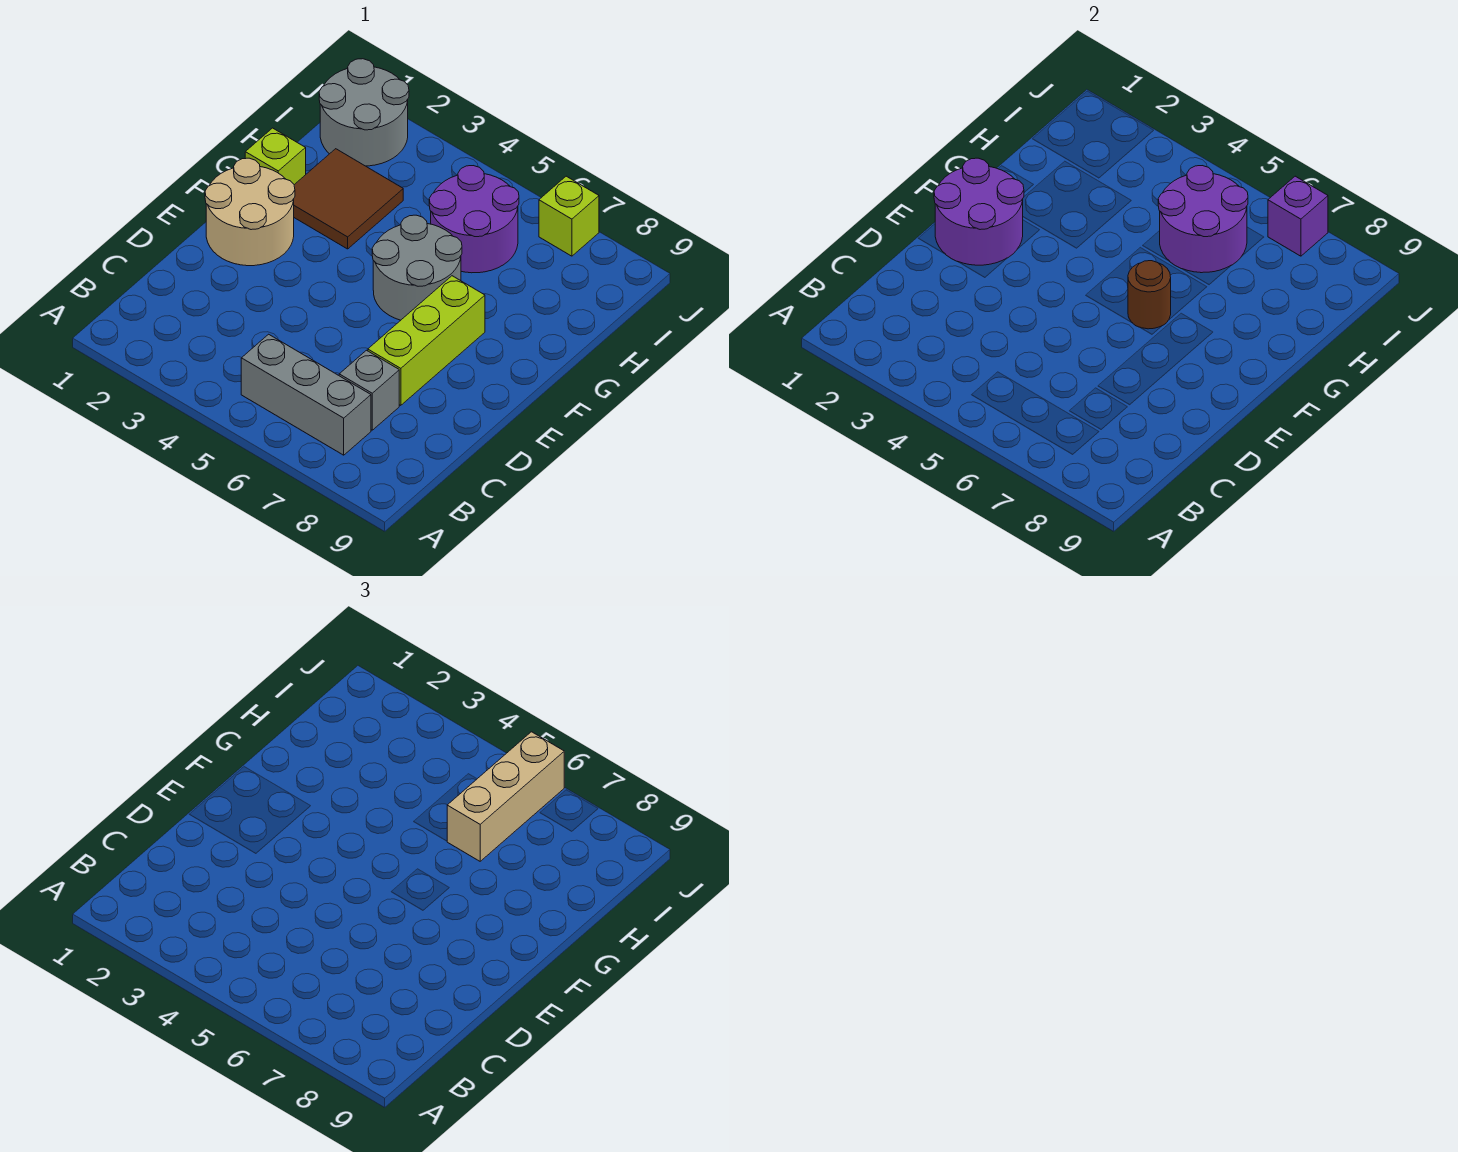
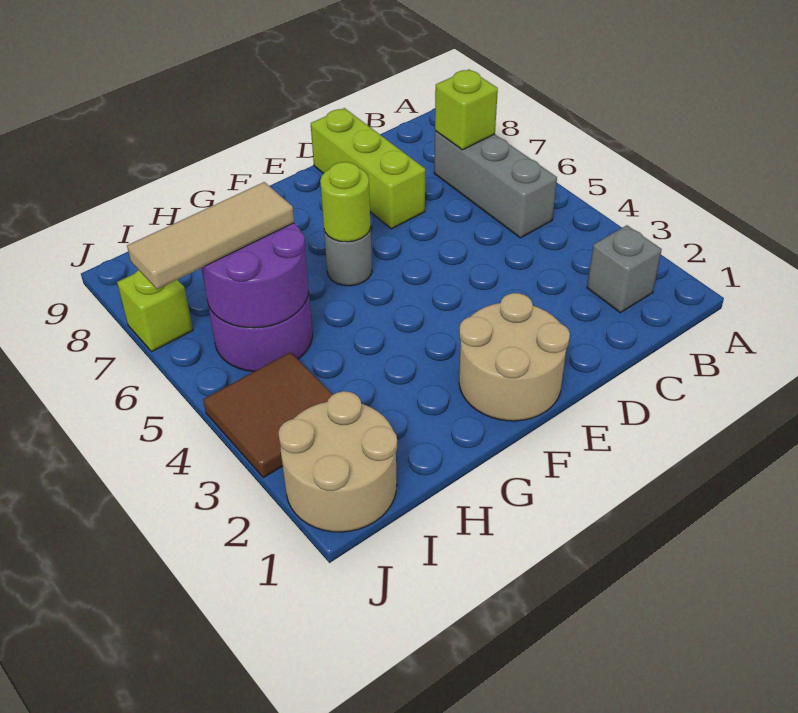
grey 1x1 brick [339,350,399,430] -> grey 1x1 brick moved to [587,225,662,313]
lime 1x3 brick [368,276,485,405] -> lime 1x3 brick turned to [311,108,425,229]
purple 2x2 round brick [934,158,1024,265] -> none
grey 2x2 round brick [372,215,462,320] -> grey 1x1 round brick [324,227,372,286]
brown 1x1 round brick [1128,261,1171,329] -> lime 1x1 round brick [320,162,371,242]
lime 1x1 brick [245,128,306,185] -> lime 1x1 brick moved to [435,70,498,150]
brown 2x2 tile [294,149,403,249] -> brown 2x2 tile moved to [203,352,333,478]
tan 1x3 brick [447,732,564,861] -> tan 1x3 tile [127,182,294,289]
grey 2x2 round brick [319,59,409,166] -> tan 2x2 round brick [278,391,397,532]
purple 1x1 brick [1268,176,1328,256] -> none

